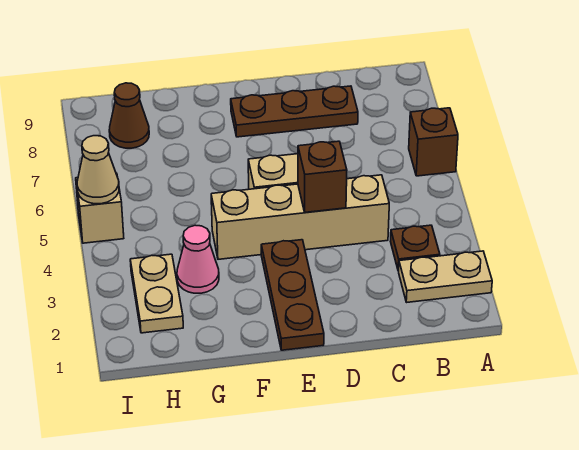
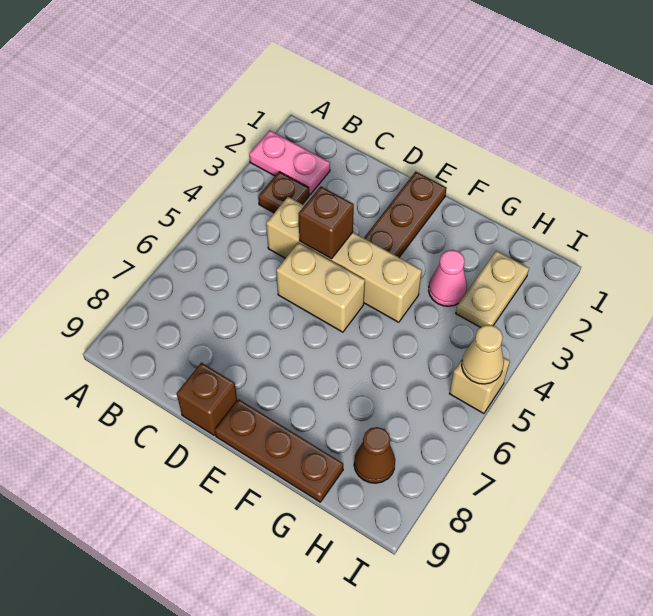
tan 1x2 plate [399,251,492,302] -> pink 1x2 plate [249,130,330,195]
brown 1x1 brick [409,108,458,176] -> brown 1x1 brick moved to [177,363,237,435]
brown 1x3 plate [231,86,358,137] -> brown 1x3 plate moved to [215,399,343,502]

